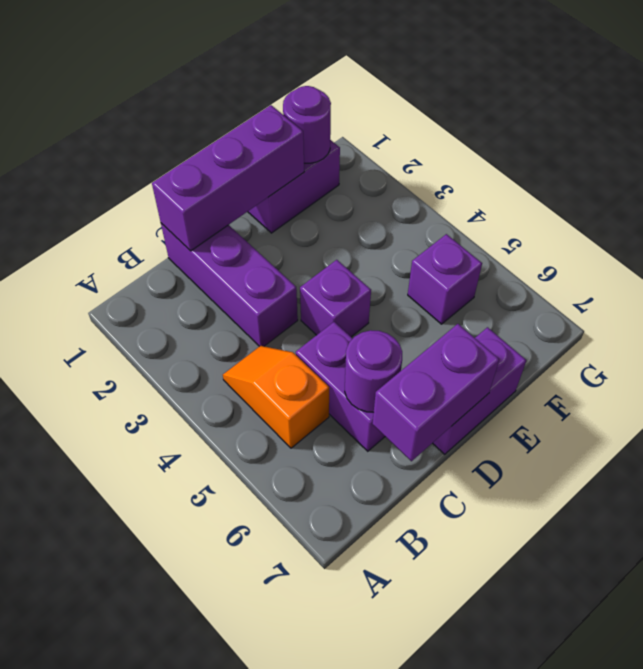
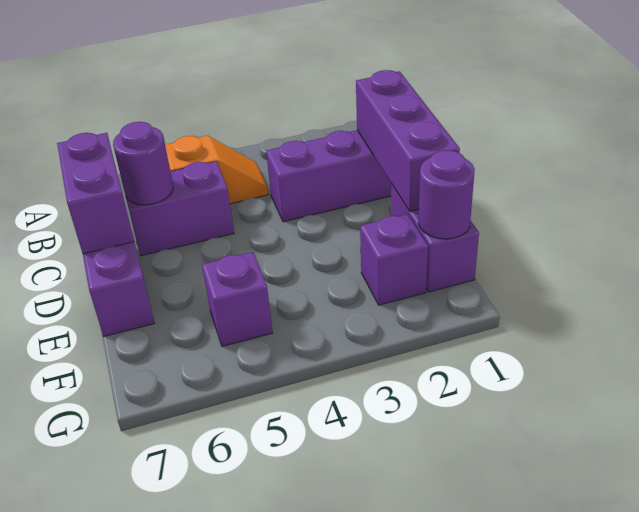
purple 1x1 brick [300,260,371,337] -> purple 1x1 brick moved to [360,214,428,305]

